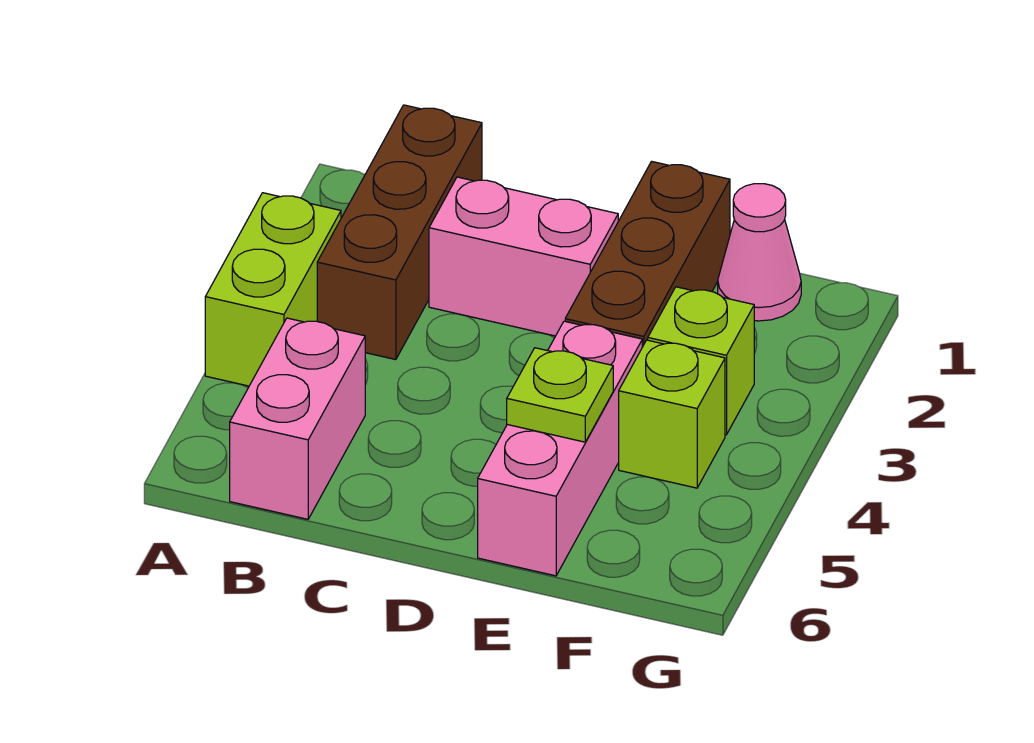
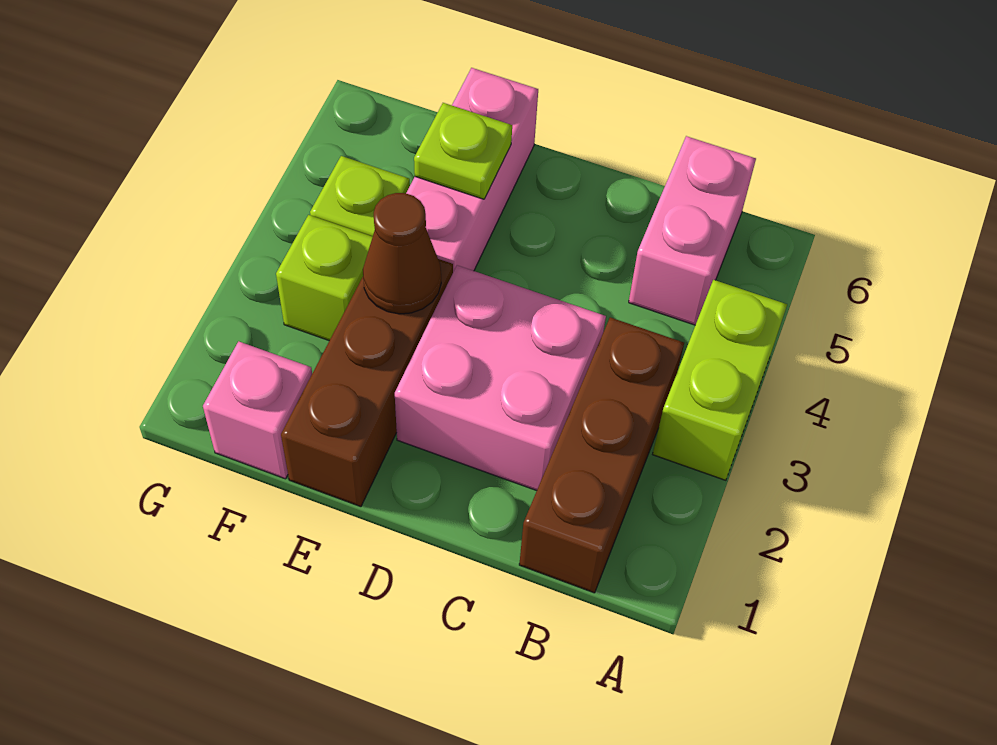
pink 1x2 brick [429,177,618,336] -> pink 2x2 brick [395,265,606,491]
none -> brown 1x1 cone [363,193,441,314]
pink 1x1 cone [718,184,801,321] -> pink 1x1 brick [203,341,312,479]

